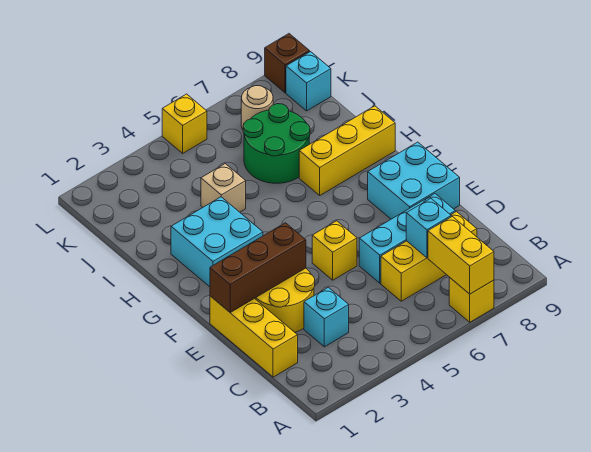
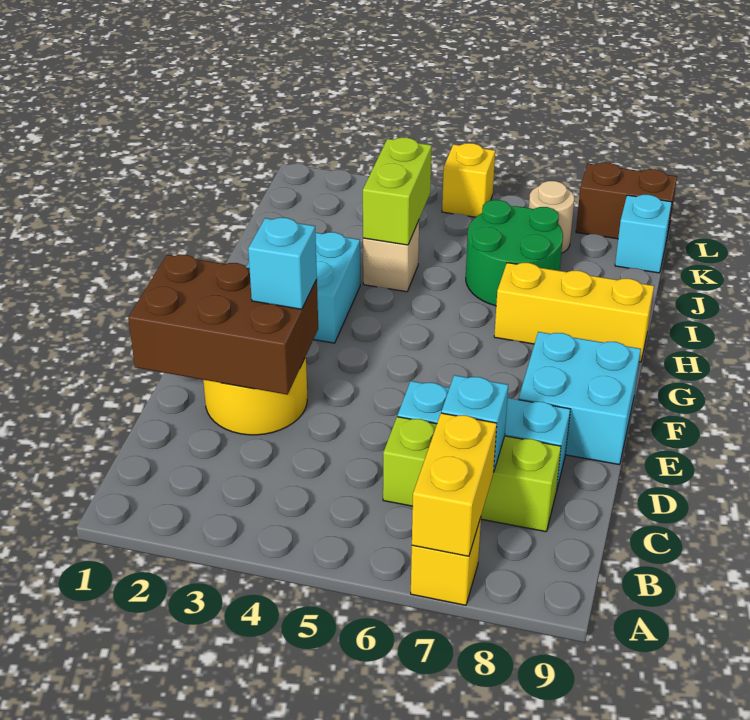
yellow 1x3 brick [210,296,298,377] -> none
cyan 1x1 brick [304,287,349,347] -> cyan 1x1 brick moved to [248,218,317,309]
yellow 1x3 brick [381,212,477,301] -> lime 1x3 brick [383,417,561,532]
brown 1x3 brick [210,223,306,312] -> brown 2x3 brick [128,255,318,395]
yellow 1x1 brick [312,221,357,280] -> none
none -> lime 1x2 brick [363,138,432,245]
brown 1x1 brick [265,34,310,93] -> brown 1x2 brick [576,163,677,240]

